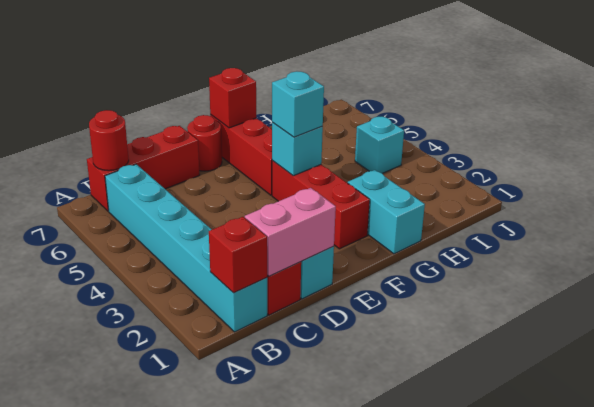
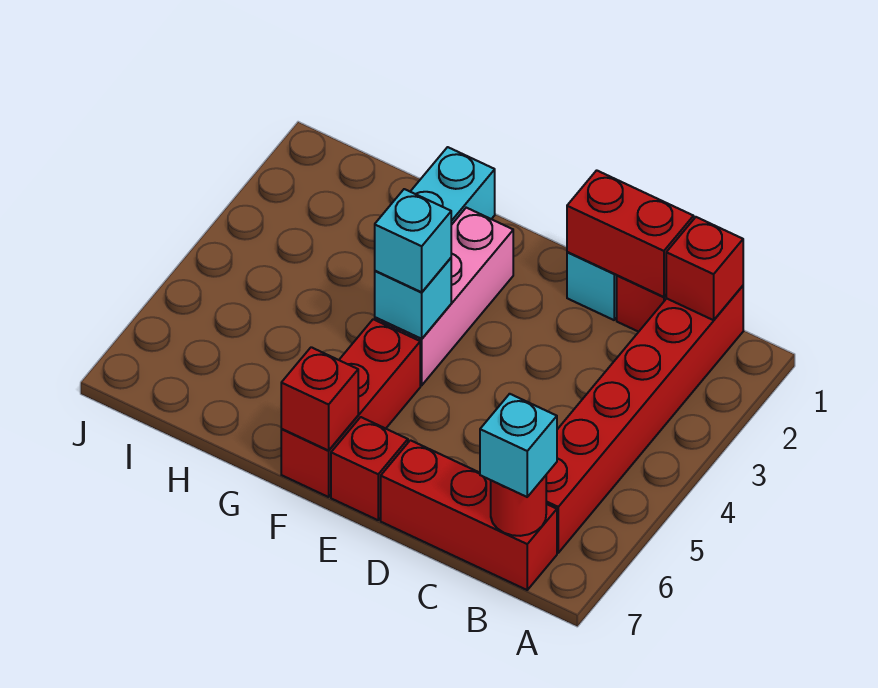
cyan 1x6 brick [105,164,267,332] -> red 1x6 brick [546,286,743,553]
pink 1x2 brick [245,188,336,276] -> red 1x2 brick [567,170,694,297]
red 1x1 round brick [187,115,222,171] -> red 1x1 brick [331,417,408,520]
red 1x3 brick [272,161,370,249] -> pink 1x3 brick [375,208,513,385]
cyan 1x1 brick [355,117,404,173] -> cyan 1x1 brick moved to [480,394,557,497]

